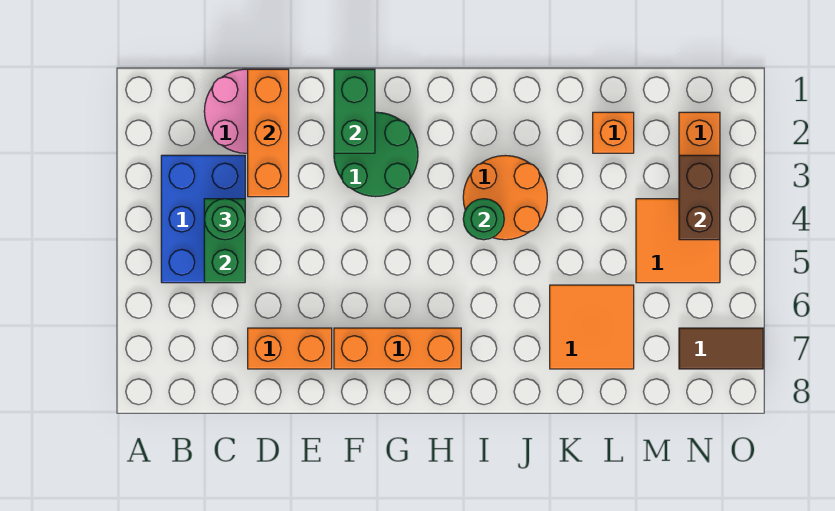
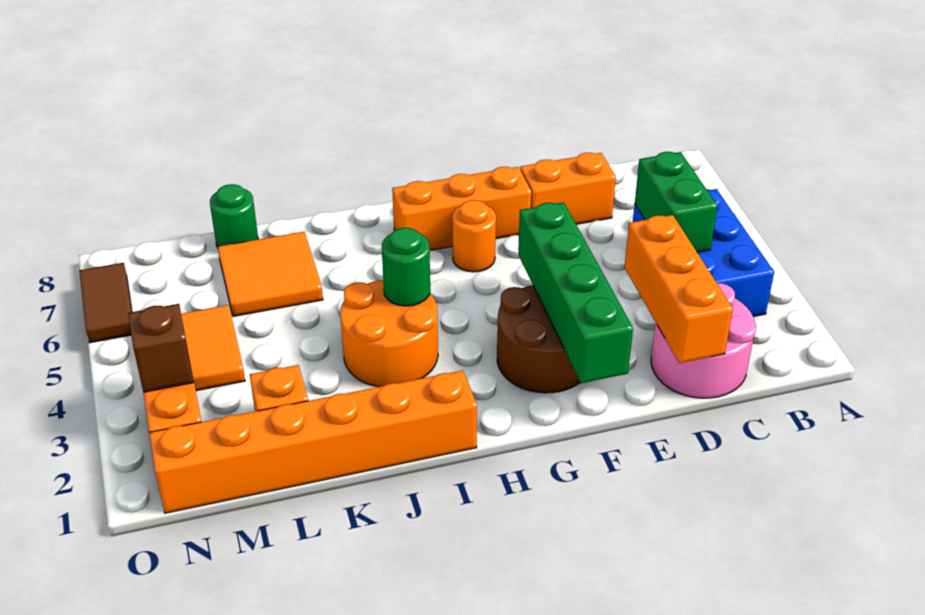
green 1x1 round brick [204,199,245,240] -> green 1x1 round brick moved to [210,184,258,247]
green 1x2 brick [334,69,375,153] -> green 1x4 brick [518,202,633,383]
green 2x2 round brick [334,112,418,197] -> brown 2x2 round brick [497,285,580,393]
none -> orange 1x1 round brick [452,200,496,272]
none -> orange 1x6 brick [149,370,477,513]
brown 1x2 brick [679,155,720,240] -> brown 1x1 brick [128,304,194,392]
brown 1x2 tile [679,328,763,369] -> brown 1x2 tile turned to [79,263,132,343]

